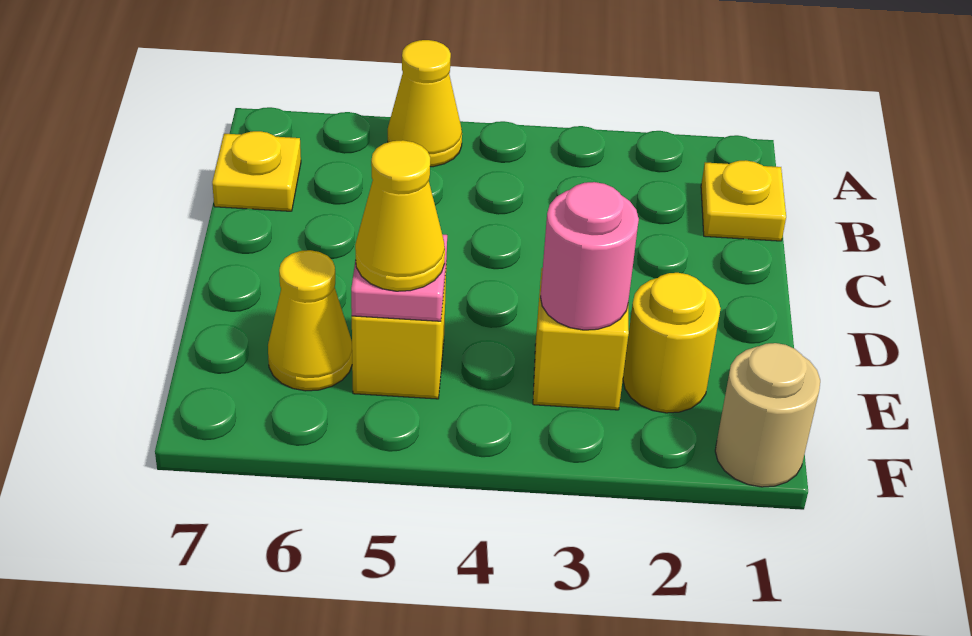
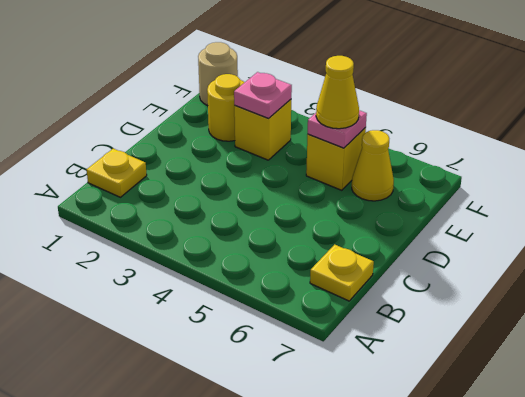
yellow 1x1 cone [388,40,462,167] -> none
pink 1x1 round brick [540,182,639,330] -> pink 1x1 plate [234,72,292,118]

